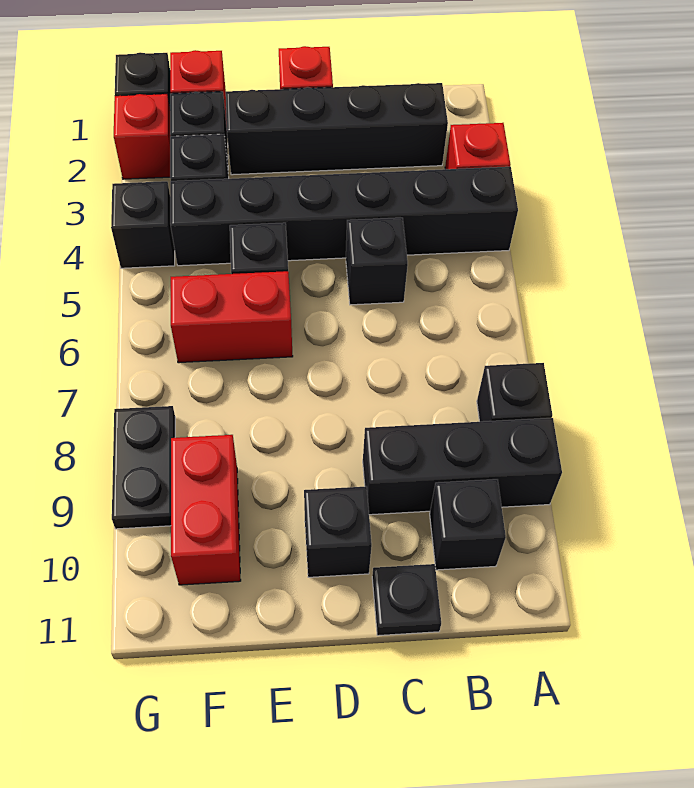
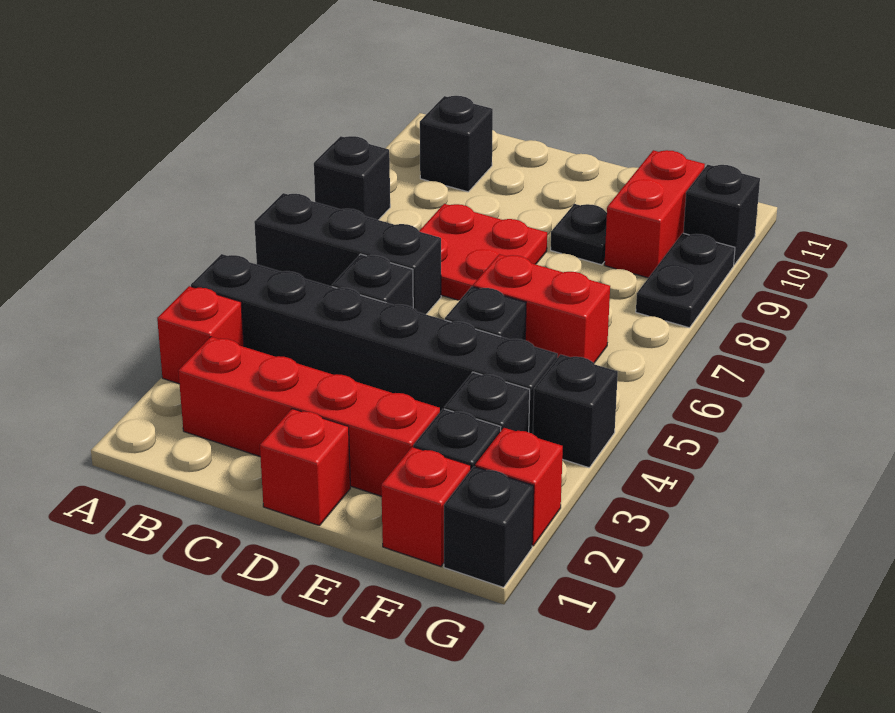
black 1x3 brick [363,418,562,515] -> black 1x3 brick moved to [254,193,441,314]
black 1x4 brick [226,83,448,175] -> red 1x4 brick [178,337,440,496]
none -> red 2x2 plate [419,204,547,300]
black 1x1 plate [372,564,441,636] -> black 1x1 plate moved to [551,204,607,265]
black 1x1 brick [304,487,372,577] -> black 1x1 brick moved to [683,165,760,265]

